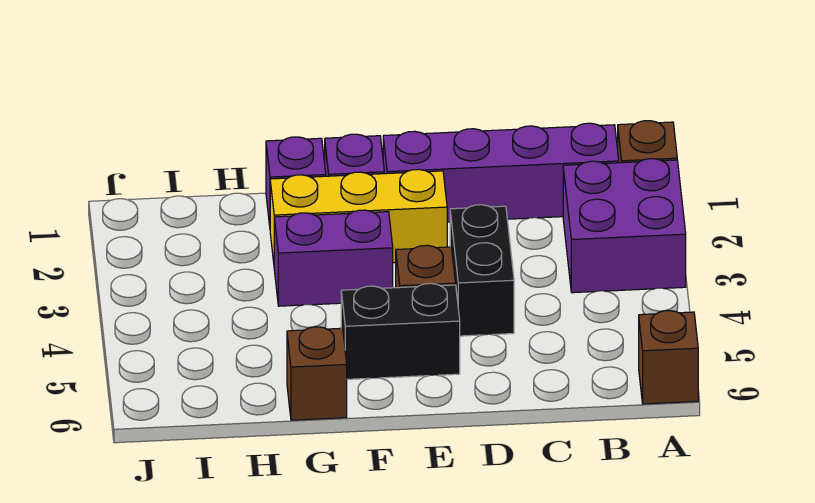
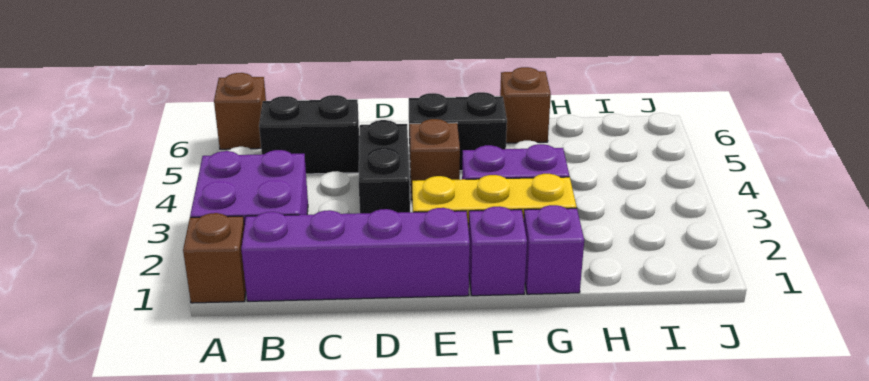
none -> black 1x2 brick [259,95,359,174]

